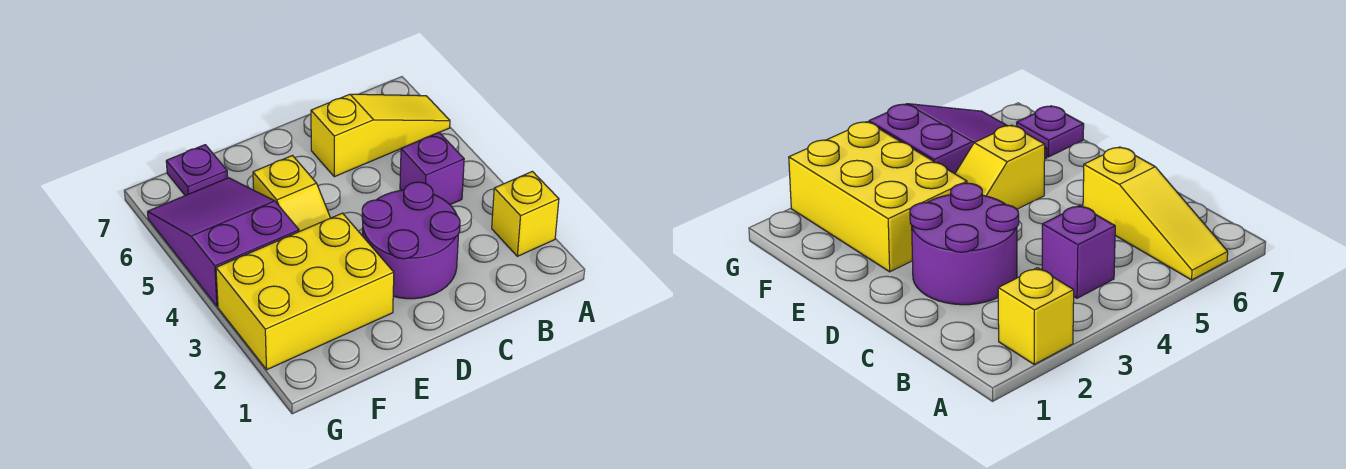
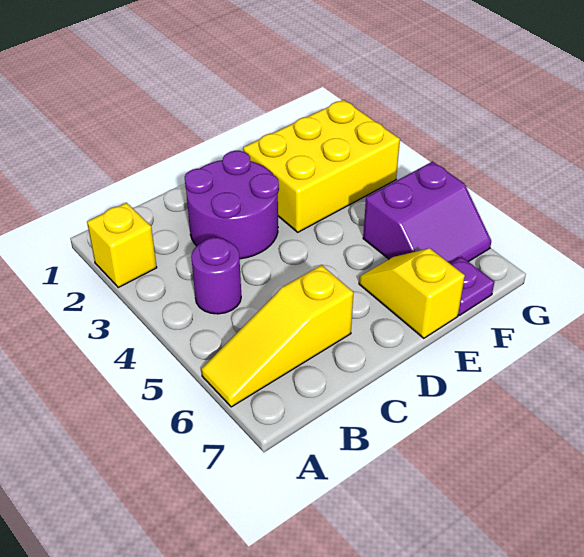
purple 1x1 brick [400,133,464,205] -> purple 1x1 round brick [191,237,241,314]
yellow 1x2 slope [253,156,330,232] -> yellow 1x2 slope moved to [359,248,465,338]
purple 2x3 slope [148,178,299,306] -> purple 2x2 slope [363,162,491,263]

